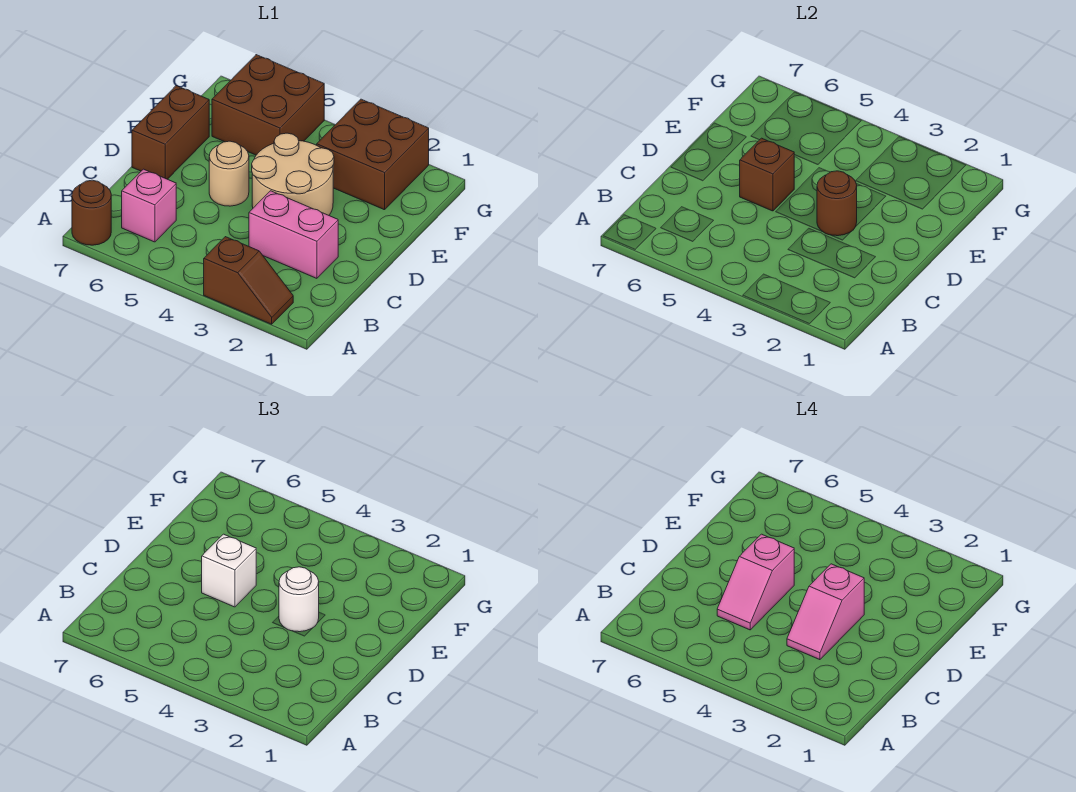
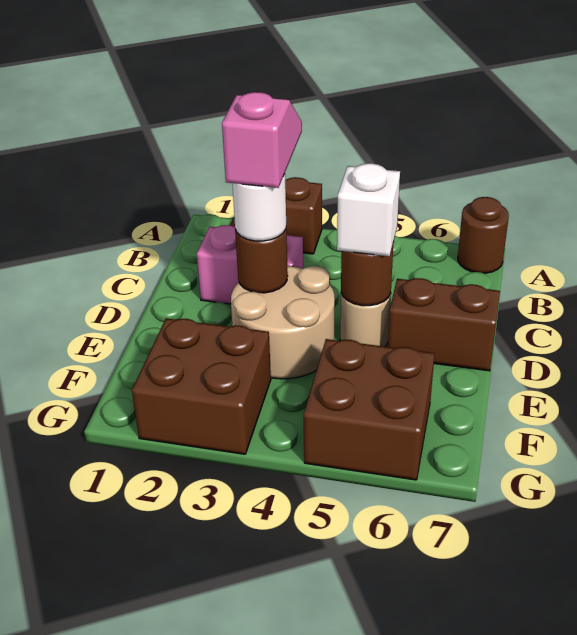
pink 1x1 brick [122,169,176,242] -> none
pink 1x2 slope [717,534,794,630] -> none
brown 1x1 brick [740,138,794,211] -> brown 1x1 round brick [341,242,394,306]
brown 1x2 brick [132,86,209,179] -> brown 1x2 brick turned to [388,278,500,371]

